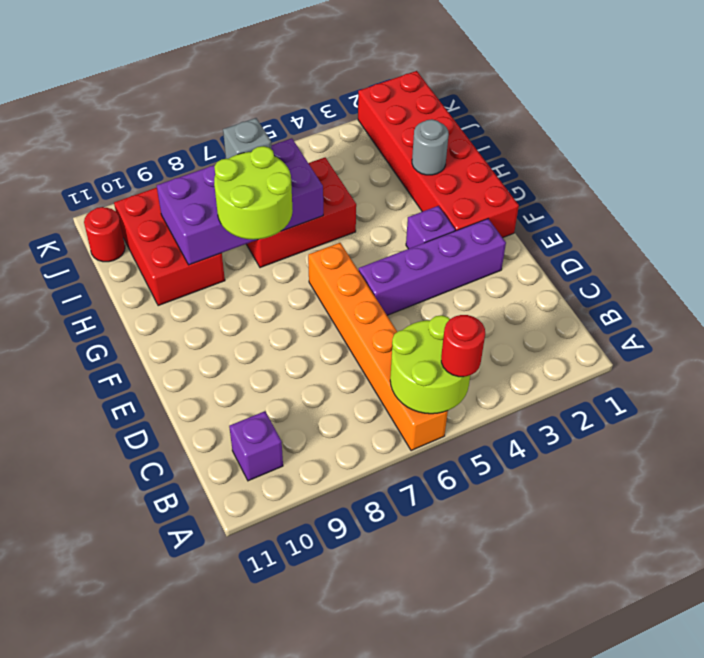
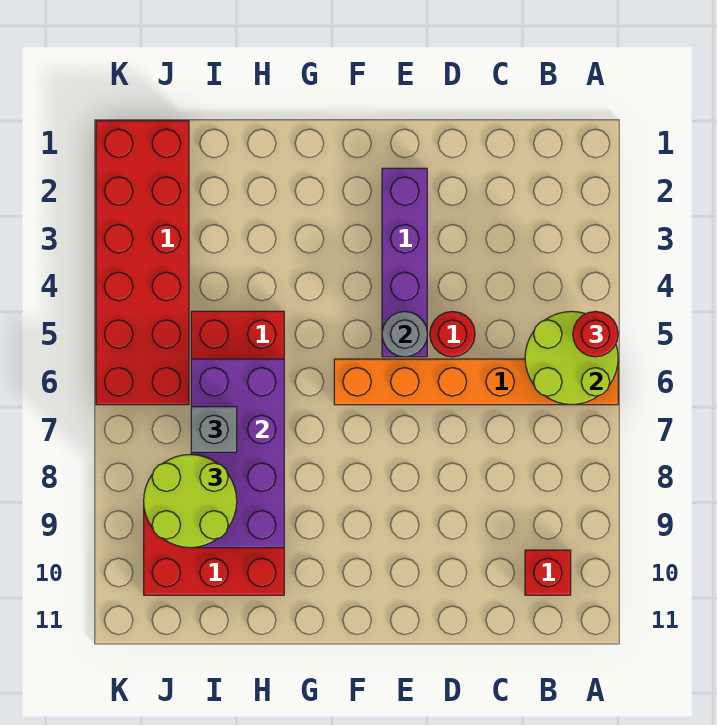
purple 1x1 brick [229,411,283,481] -> red 1x1 brick [525,550,571,595]
red 2x6 brick [358,71,519,238] -> red 2x6 brick turned to [96,121,189,405]
purple 1x1 brick [406,206,455,249] -> none
lime 2x2 round brick [214,146,293,240] -> lime 2x2 round brick moved to [144,455,237,548]
grey 1x1 round brick [412,119,449,175] -> grey 1x1 round brick moved to [382,311,427,357]
red 1x1 round brick [84,207,125,262] -> red 1x1 round brick moved to [430,311,475,357]

